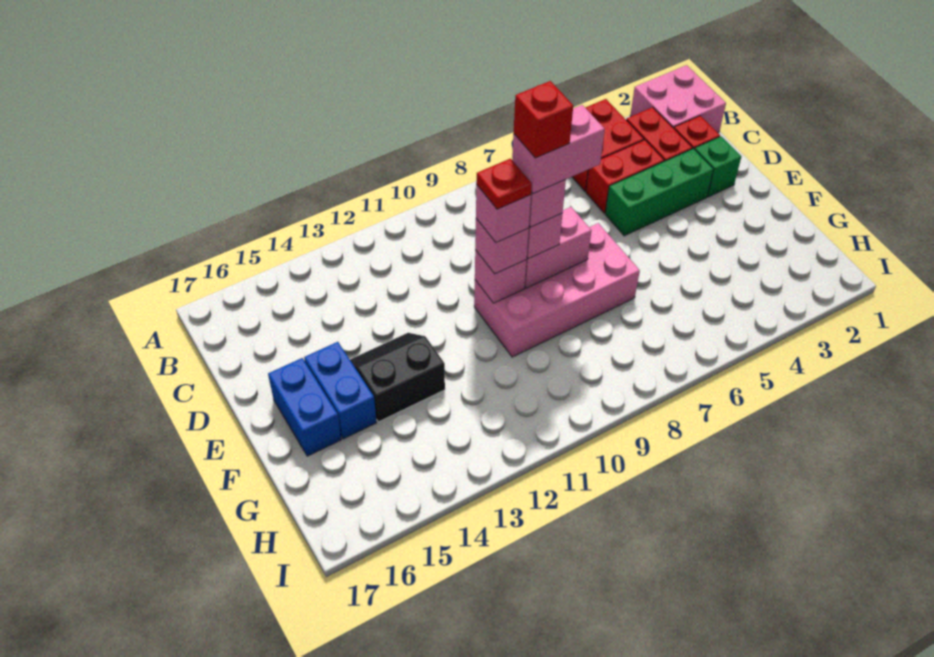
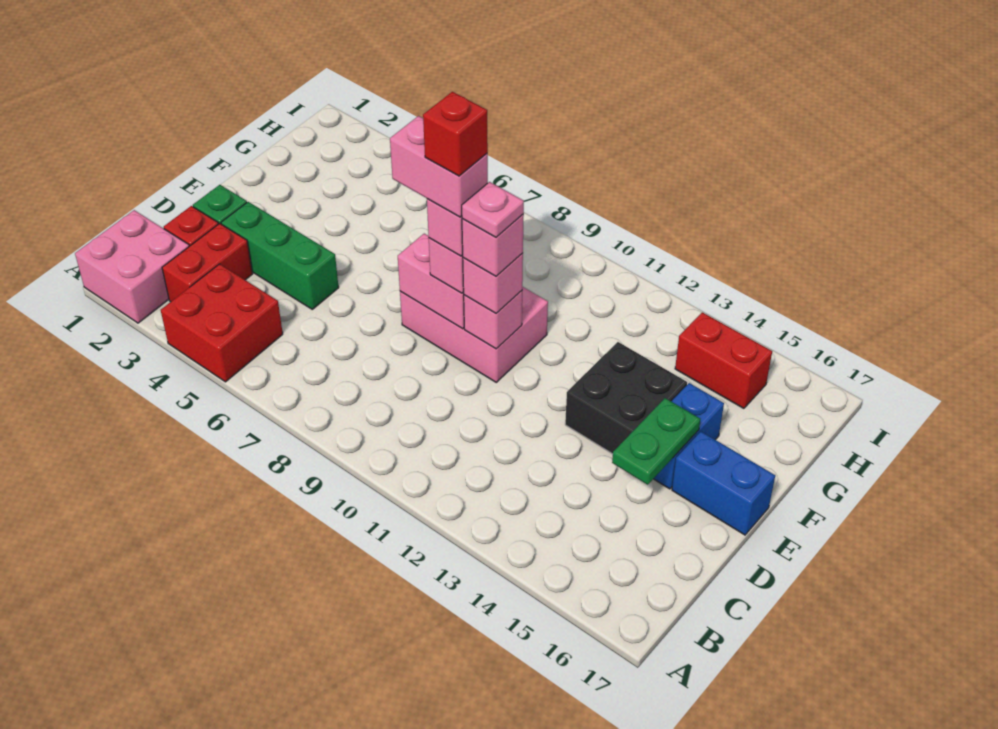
red 1x2 brick [586,140,664,213] -> red 1x2 brick moved to [675,312,772,408]
none -> green 1x2 plate [612,398,700,485]
pink 2x4 brick [474,223,640,357] -> pink 2x3 brick [400,287,548,382]
red 1x1 plate [476,159,532,209] -> pink 1x1 plate [462,182,524,237]
black 2x2 slope [350,333,445,422] -> black 2x2 brick [565,342,687,454]
blue 1x2 brick [268,358,341,456] -> blue 1x2 brick turned to [672,432,775,535]

